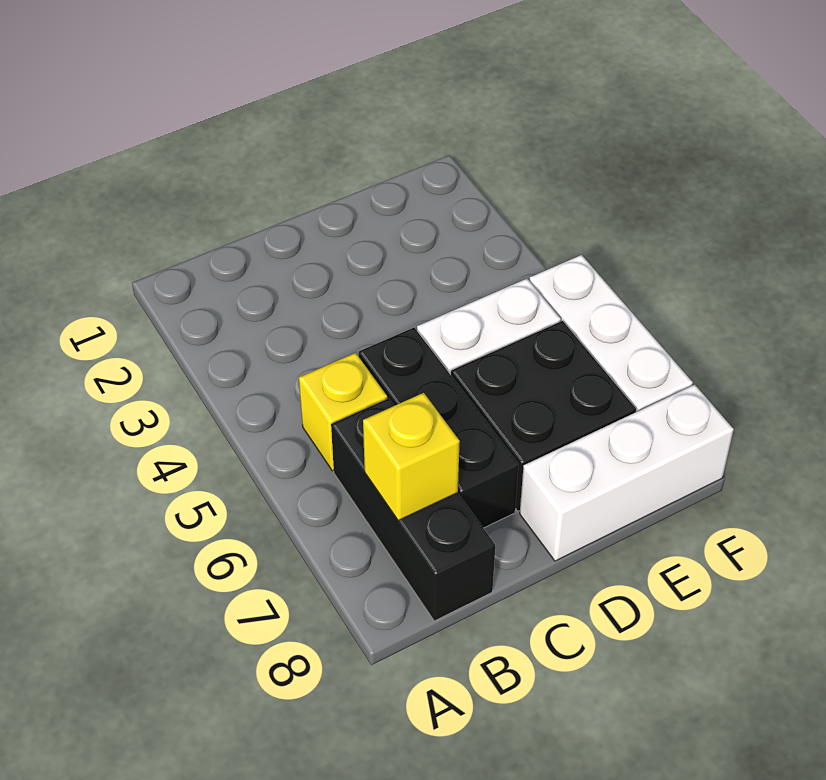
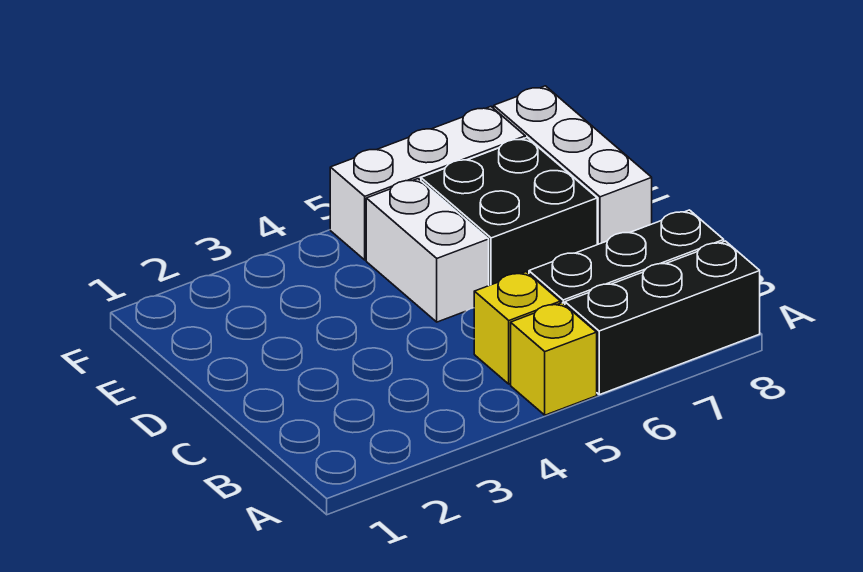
yellow 1x1 brick [363,393,460,520] -> yellow 1x1 brick moved to [511,303,597,415]
black 1x3 brick [359,328,519,528] -> black 1x3 brick moved to [565,241,760,395]

